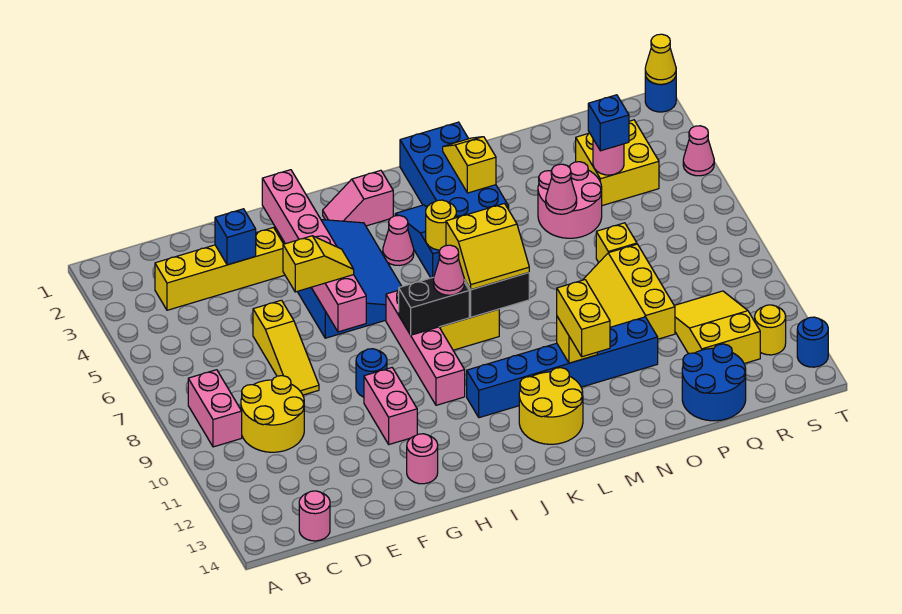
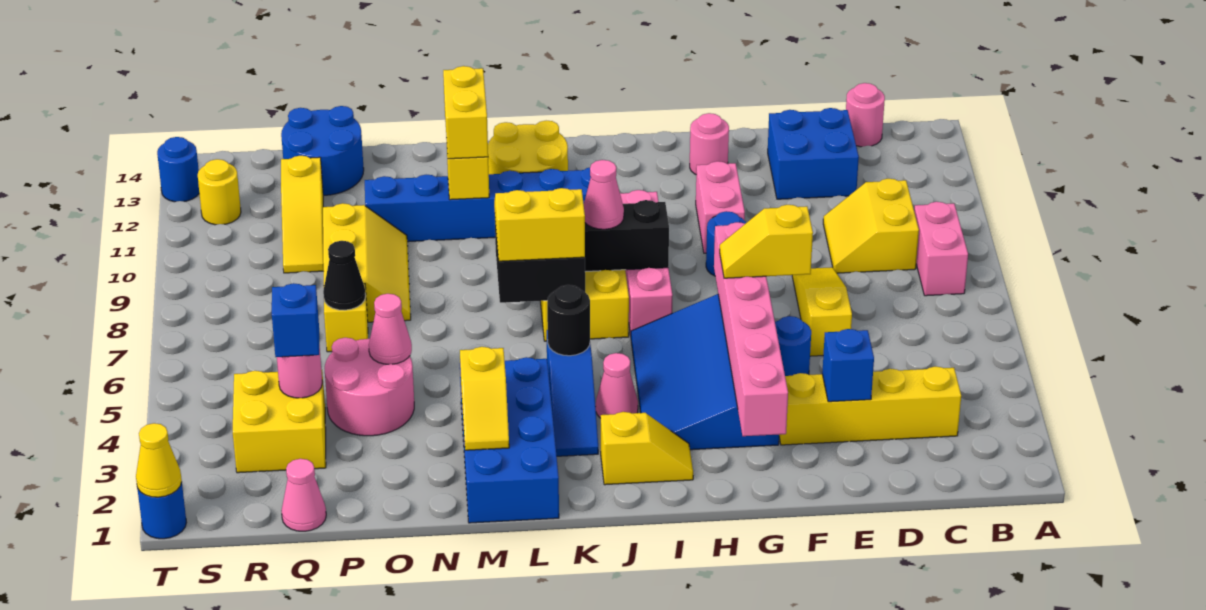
yellow 2x2 round brick [241,376,304,452] -> yellow 2x2 slope [823,179,919,273]
none -> blue 2x2 brick [768,108,859,199]
none -> blue 1x1 round brick [775,316,811,376]
pink 1x2 slope [323,170,393,226] -> yellow 1x2 slope [601,412,693,485]
yellow 1x1 round brick [426,200,456,250] -> black 1x1 round brick [547,285,590,356]
none -> black 1x1 cone [323,241,366,310]
yellow 2x3 slope [674,291,760,364] -> yellow 1x3 slope [281,156,324,273]
pink 1x1 cone [683,126,714,176] -> pink 1x1 cone moved to [281,459,326,531]

